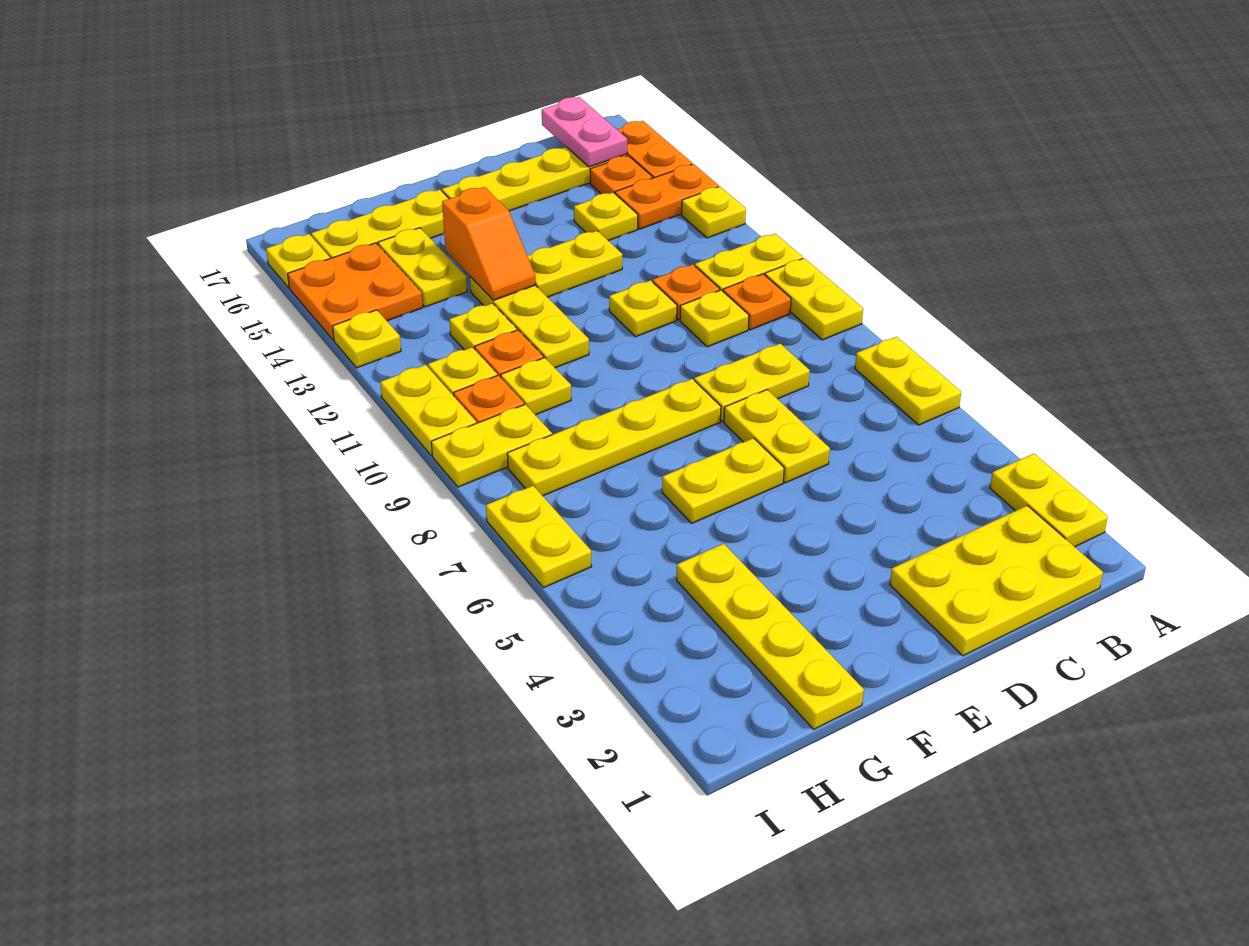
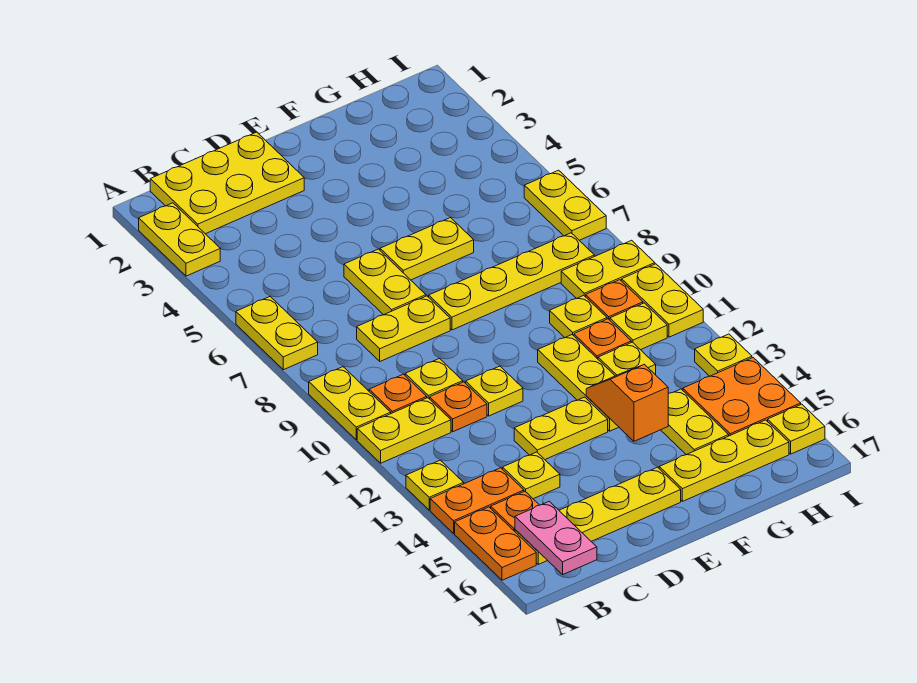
yellow 1x4 plate [677,544,864,729] -> none

